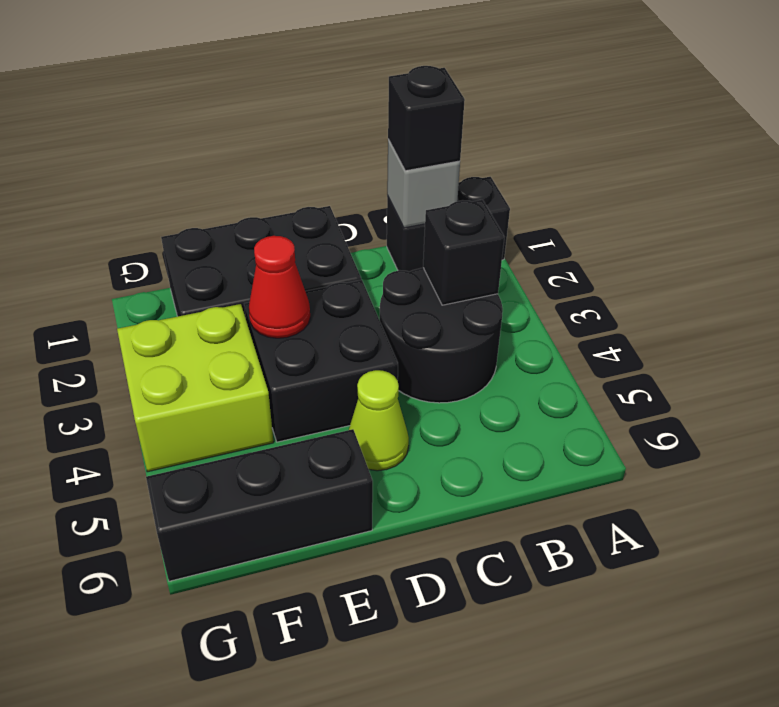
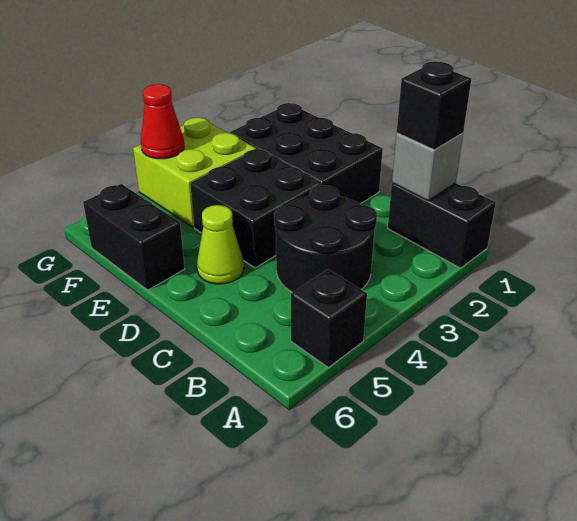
black 1x1 brick [423,200,504,305] -> black 1x1 brick moved to [291,269,367,367]
red 1x1 cone [249,236,310,338] -> red 1x1 cone moved to [141,84,184,159]
black 1x3 brick [146,429,373,581] -> black 1x2 brick [83,184,185,290]

